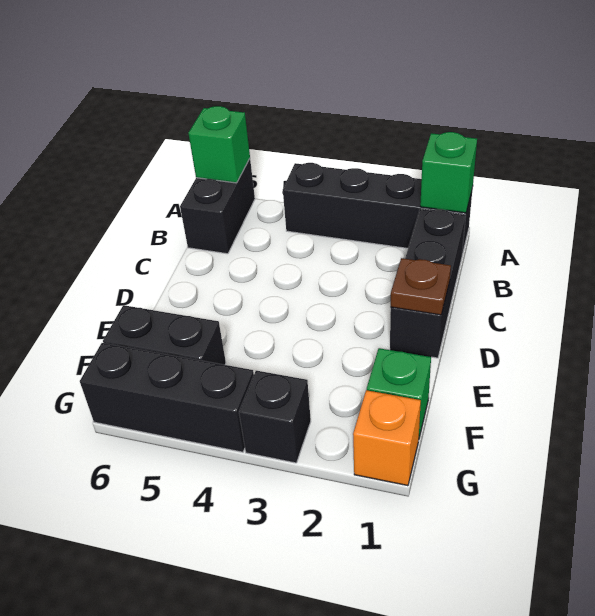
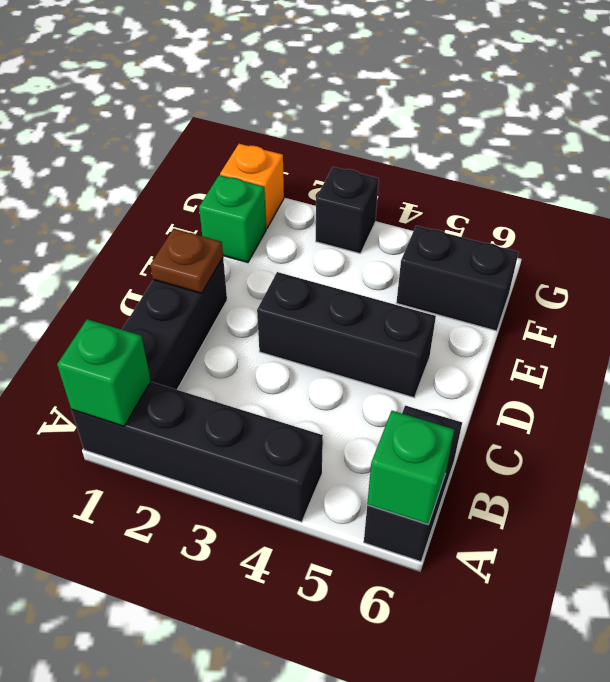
black 1x3 brick [80,343,254,452] -> black 1x3 brick moved to [257,272,436,398]

